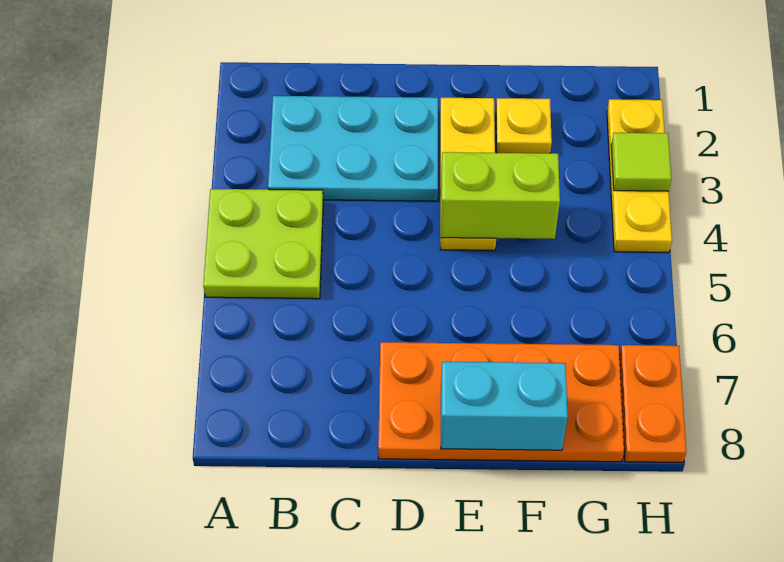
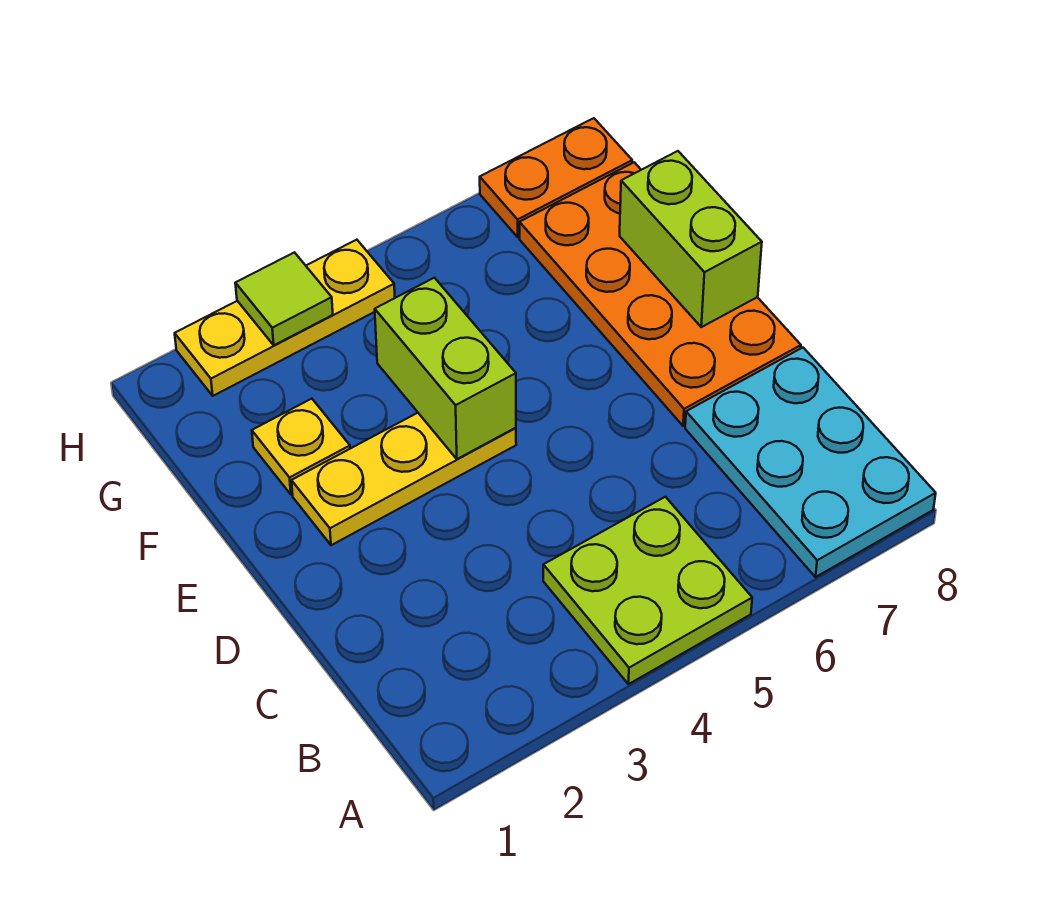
cyan 2x3 plate [268,96,438,201] -> cyan 2x3 plate moved to [685,348,936,577]
cyan 1x2 brick [441,362,568,450] -> lime 1x2 brick [620,151,762,327]

